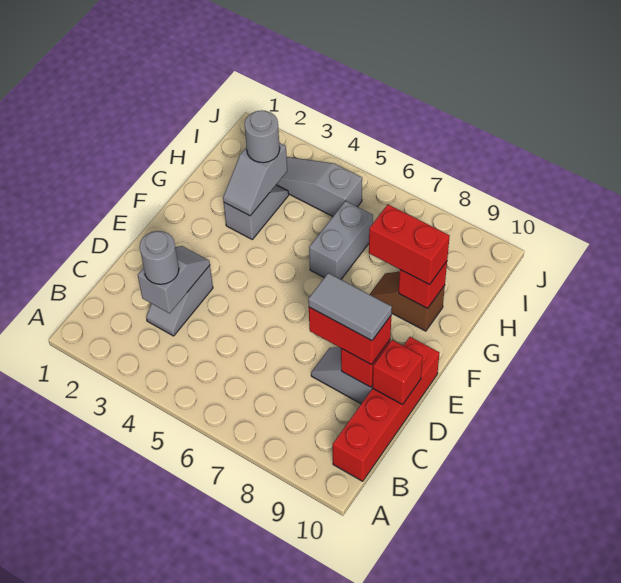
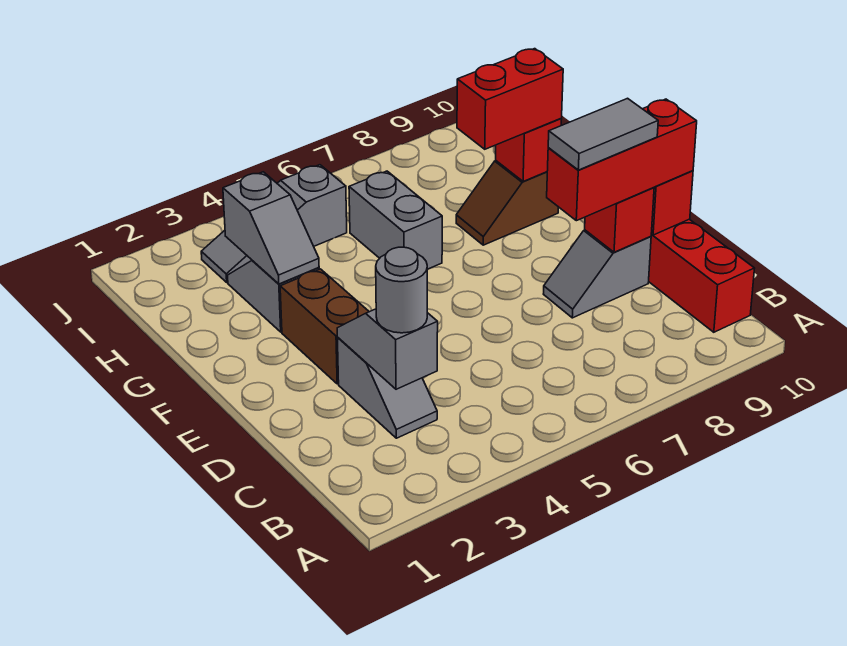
red 1x2 brick [309,307,391,365] -> red 1x3 brick [547,99,697,221]
none -> brown 1x2 brick [280,269,369,384]
grey 1x1 round brick [245,110,280,163] -> none

